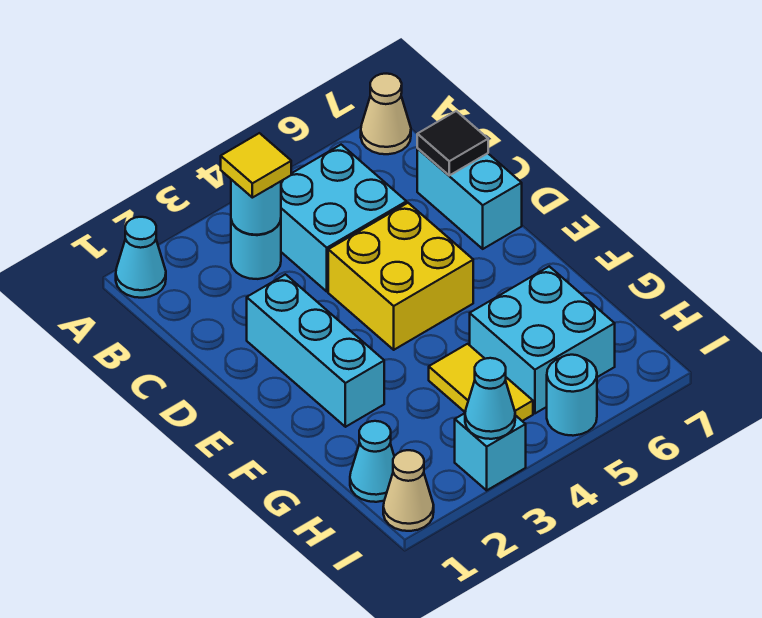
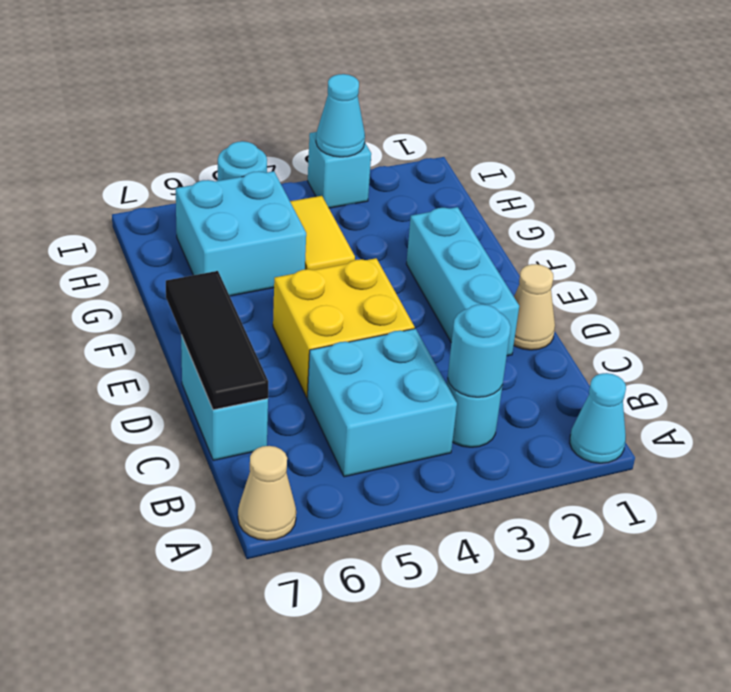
yellow 1x1 tile [221,133,291,198] -> none
black 1x1 tile [417,111,488,175] -> black 1x3 tile [166,271,268,410]
cyan 1x1 cone [350,421,394,502] -> none
tan 1x1 cone [383,450,434,531] -> tan 1x1 cone moved to [514,264,555,350]

